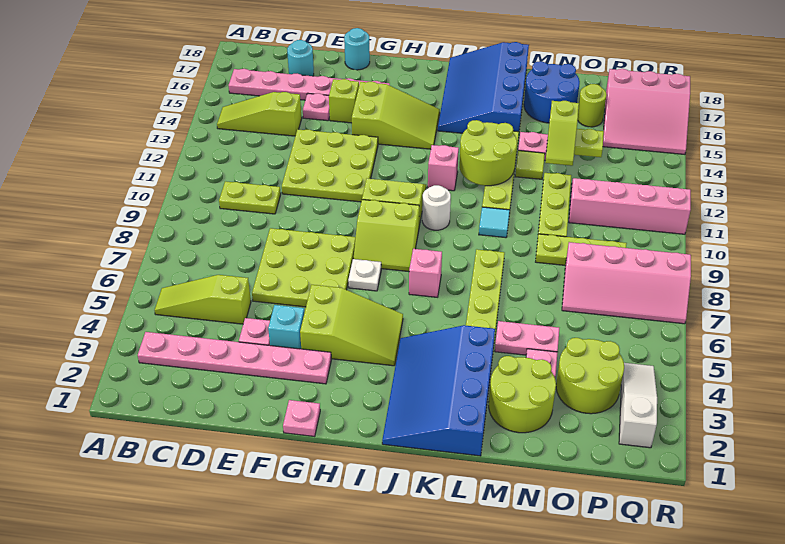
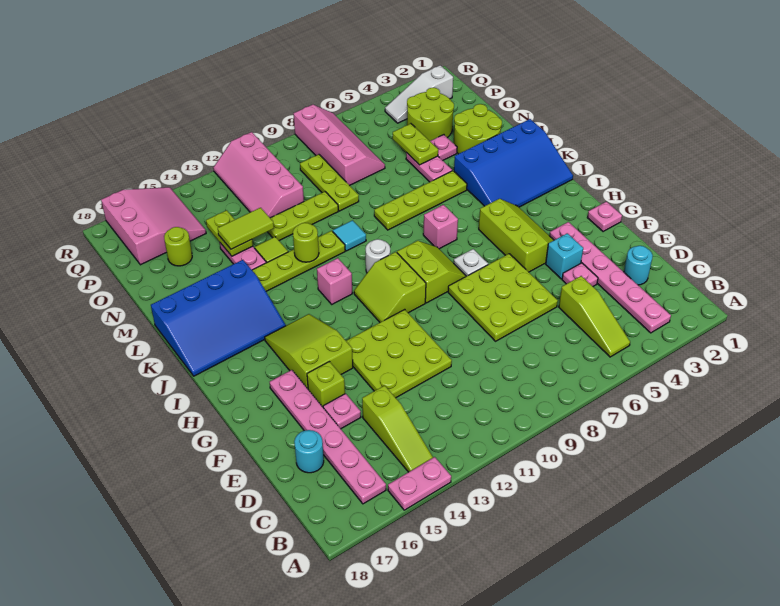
none -> pink 1x2 plate [388,457,451,510]
lime 1x2 plate [219,181,281,214] -> lime 1x2 plate moved to [393,124,438,165]
cyan 1x1 round brick [344,28,370,70] -> cyan 1x1 round brick moved to [624,246,653,285]
lime 2x3 slope [300,285,403,366] -> lime 2x3 slope turned to [479,199,554,272]
lime 2x2 round brick [459,120,517,186] -> lime 1x1 round brick [293,223,319,262]
blue 2x2 round brick [524,61,580,123] -> none
lime 1x2 slope [545,101,579,166] -> lime 1x2 tile [218,208,274,249]

